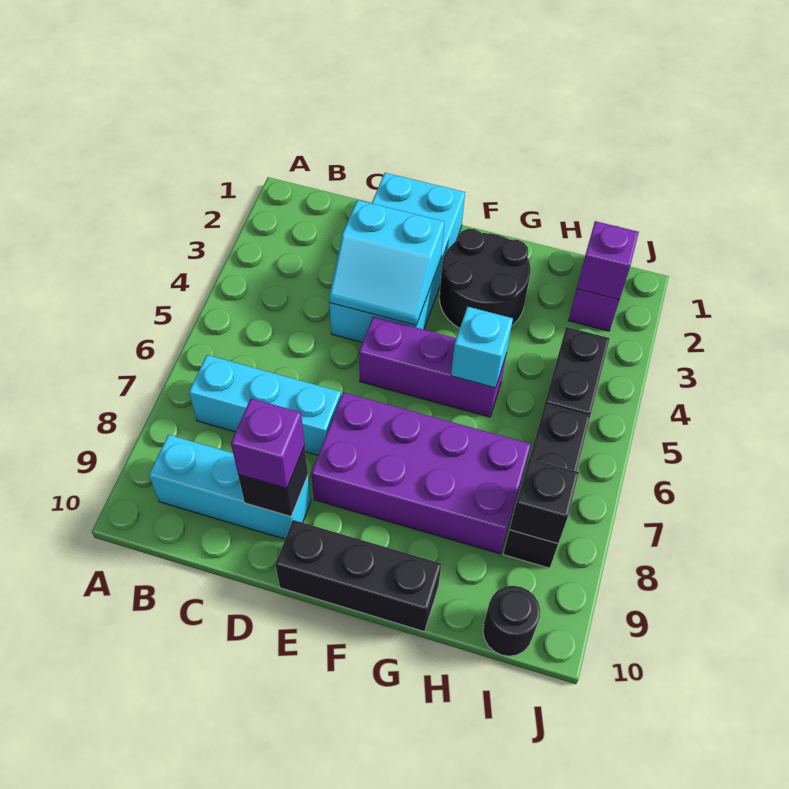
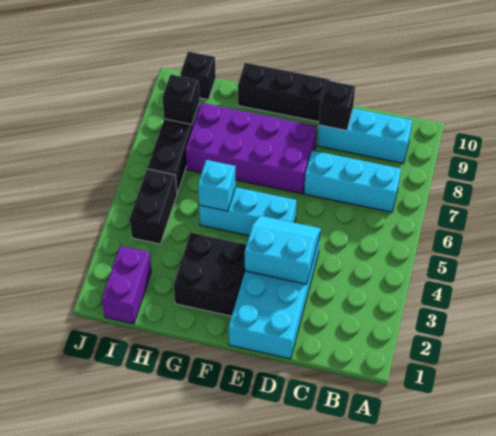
purple 1x1 brick [231,399,305,488] -> none
purple 1x3 brick [359,316,506,417] -> cyan 1x3 brick [199,187,296,236]
black 2x2 round brick [439,229,531,328] -> black 2x2 brick [174,233,247,316]
purple 1x1 brick [577,221,639,300] -> none
black 1x1 round brick [483,586,540,656] -> black 1x1 brick [181,52,216,99]

